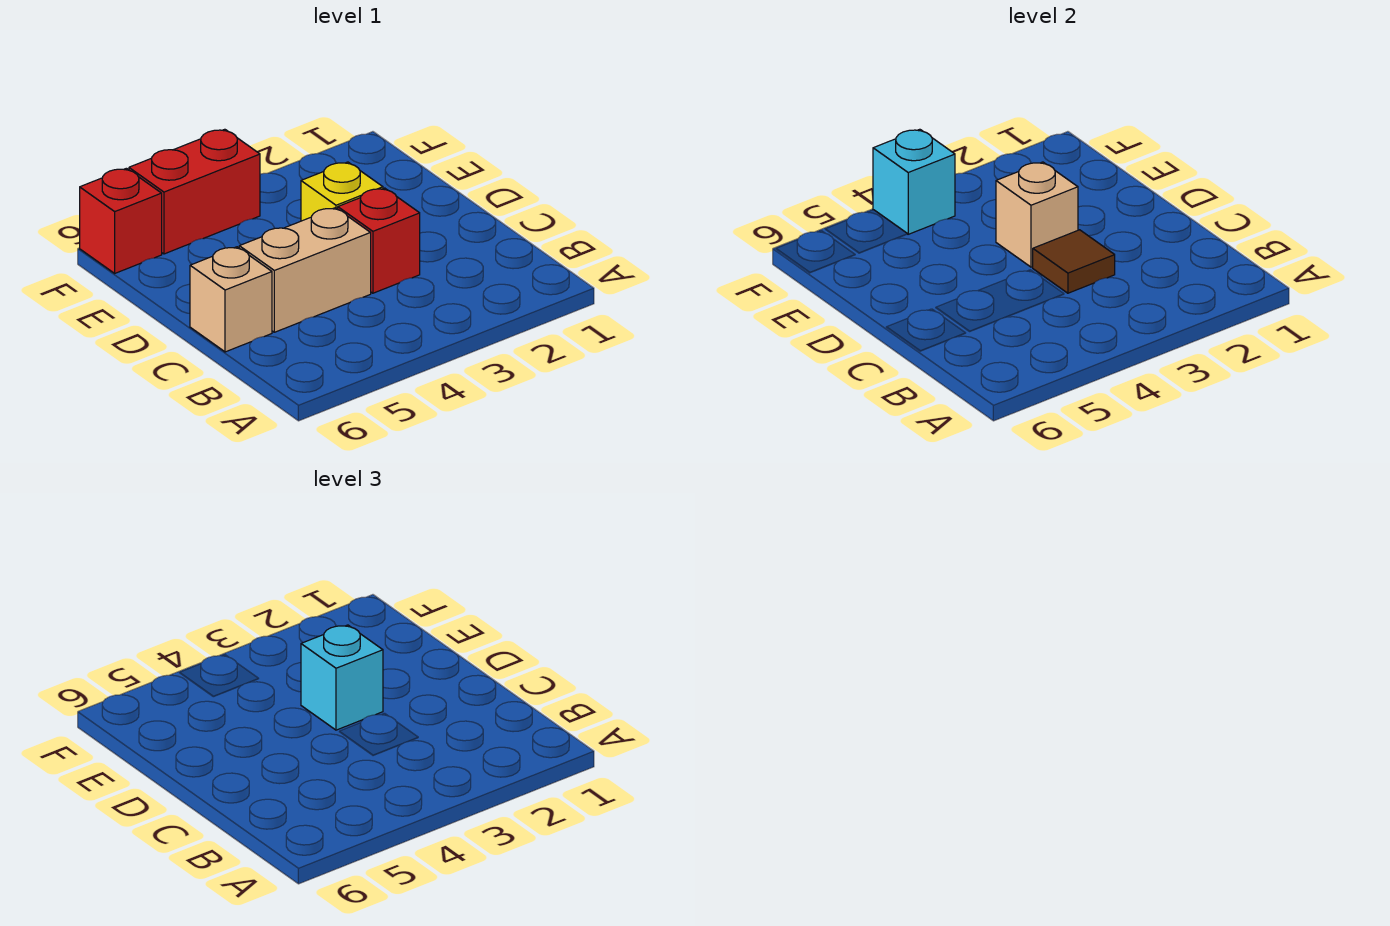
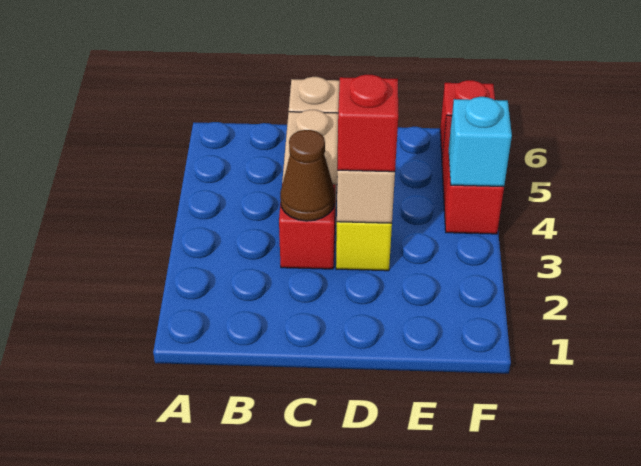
brown 1x1 tile [1033,230,1115,293] -> brown 1x1 cone [280,130,335,221]
cyan 1x1 brick [301,625,383,730] -> red 1x1 brick [337,75,398,172]

